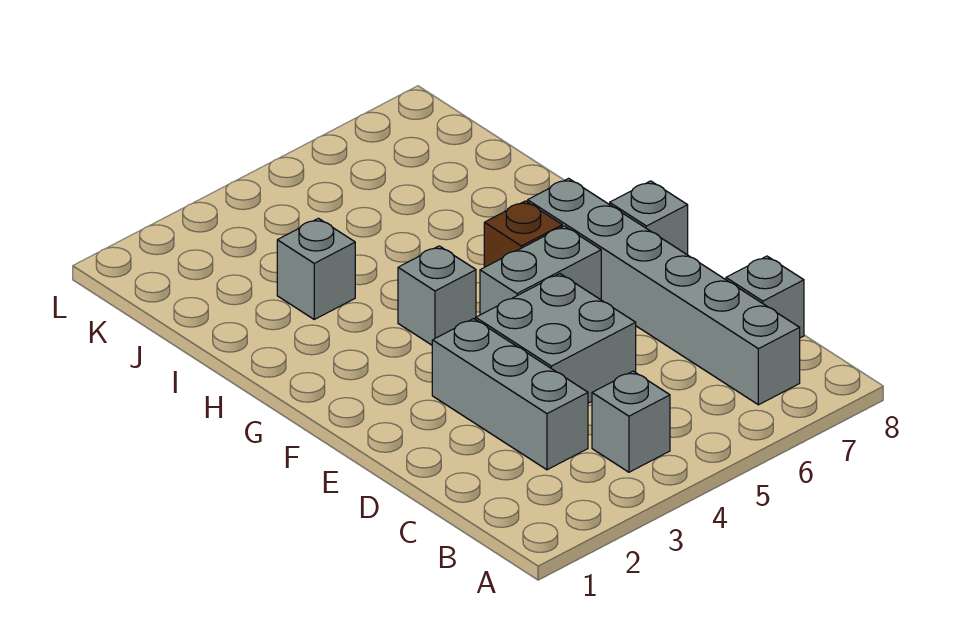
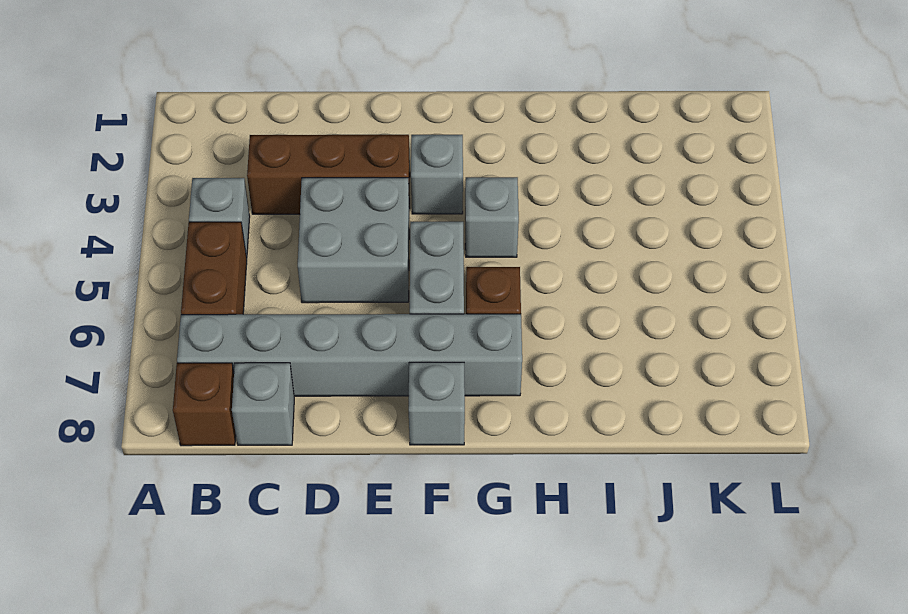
none -> brown 1x2 brick [181,222,247,315]
none -> brown 1x1 brick [173,363,236,446]
grey 1x3 brick [432,319,588,470] -> brown 1x3 brick [247,135,410,214]
grey 1x1 brick [277,218,355,319] -> grey 1x1 brick moved to [411,135,463,214]

